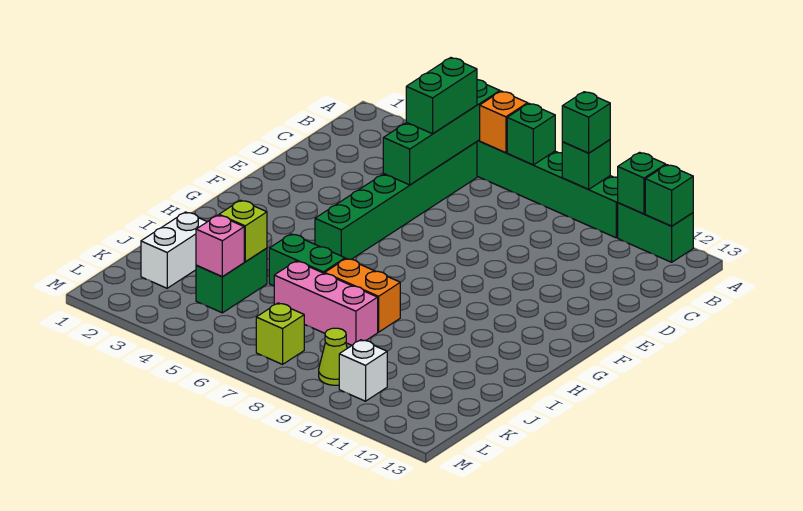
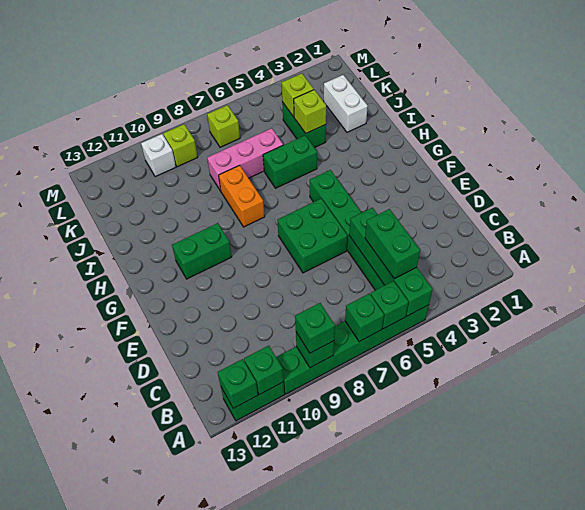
orange 1x1 brick [480,91,528,153] -> green 1x1 brick [370,281,408,329]
none -> green 2x2 brick [277,199,348,273]
none -> green 1x2 brick [172,223,232,279]
orange 1x2 brick [325,259,400,332] -> orange 1x2 brick turned to [219,165,265,227]
pink 1x1 brick [196,215,244,277] -> lime 1x1 brick [282,73,314,117]
lime 1x1 cone [319,328,347,385] -> lime 1x1 brick [163,124,198,167]

